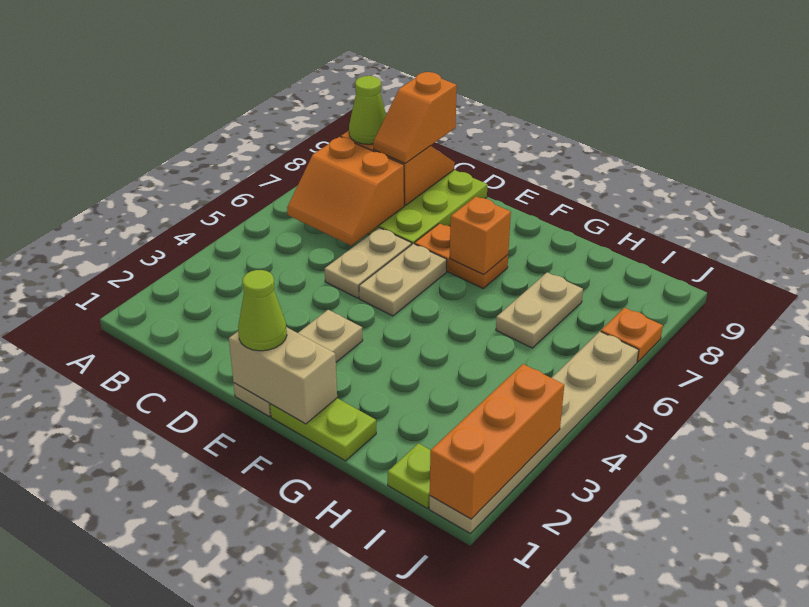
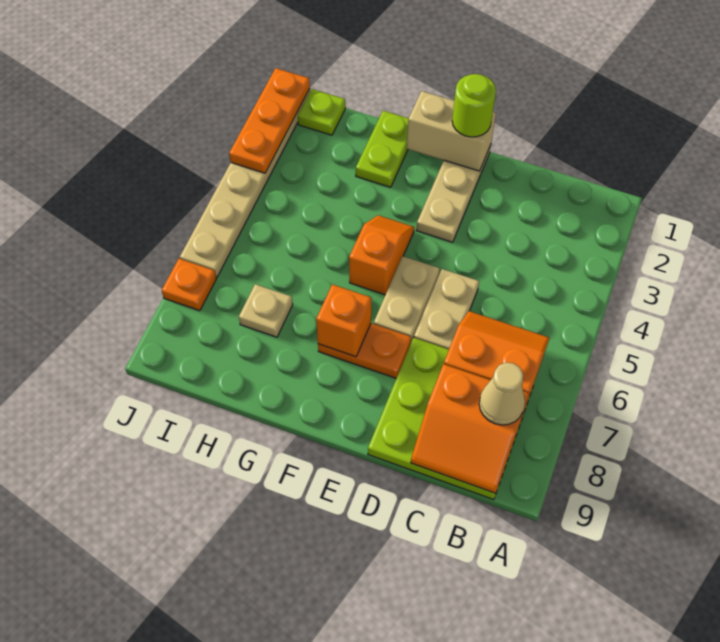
lime 1x1 cone [349,76,386,144] -> tan 1x1 cone [479,363,525,425]
orange 1x2 slope [373,72,457,163] -> orange 1x2 slope moved to [349,215,414,295]
lime 1x1 cone [238,270,287,351] -> lime 1x1 round brick [452,74,496,137]
lime 1x2 plate [270,398,376,461] -> lime 1x2 plate turned to [356,111,409,187]
tan 1x2 plate [496,272,583,348] -> tan 1x1 plate [239,284,293,337]
orange 1x3 brick [430,364,564,519] -> orange 1x3 plate [229,68,310,173]

